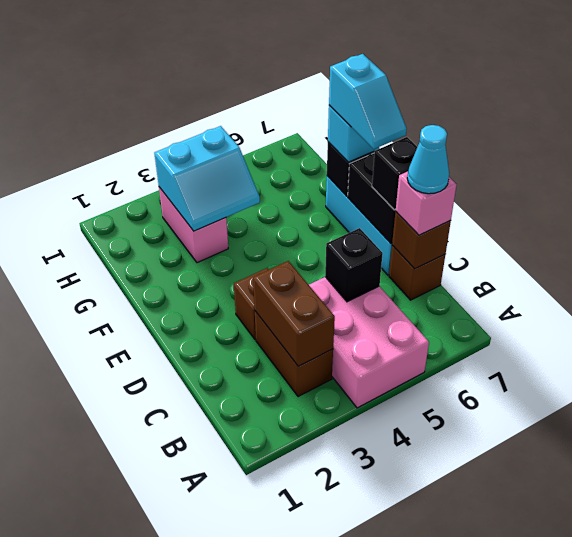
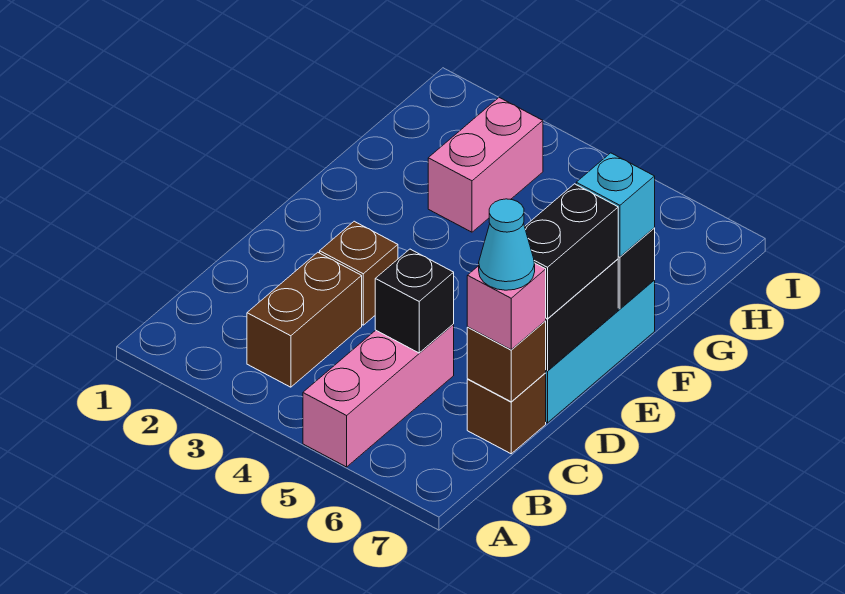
pink 2x3 brick [309,277,429,408] -> pink 1x3 brick [303,324,454,467]
brown 1x2 brick [253,261,335,366] -> none
black 1x1 brick [372,137,417,210] -> black 1x2 brick [525,184,618,319]
cyan 1x2 slope [329,54,406,149] -> none
cyan 2x2 slope [154,126,260,231] -> none

